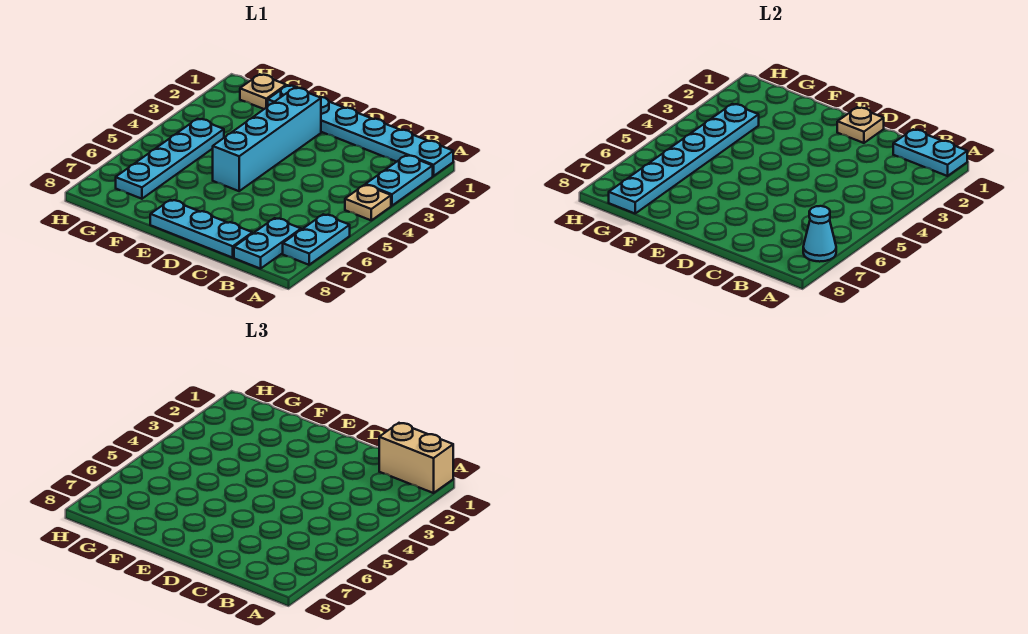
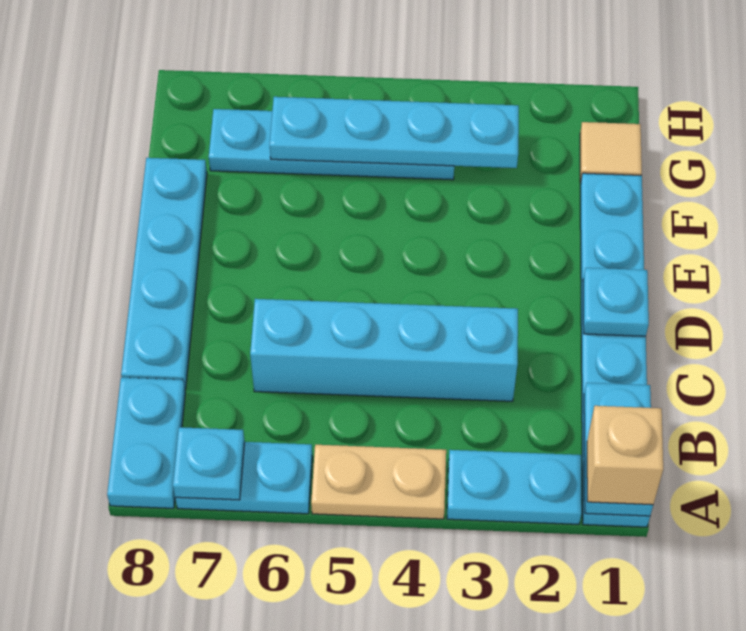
tan 1x2 brick [379,423,453,493] -> tan 1x1 brick [587,406,663,505]
tan 1x1 plate [345,185,391,220] -> tan 1x2 plate [311,445,446,519]
cyan 1x1 cone [803,206,836,262] -> cyan 1x1 plate [173,427,245,500]
cyan 1x2 plate [234,218,301,269] -> cyan 1x2 plate turned to [107,377,185,508]
cyan 1x3 plate [150,200,252,258] -> cyan 1x4 plate [121,158,207,389]
tan 1x1 plate [837,107,884,143] -> cyan 1x1 plate [583,268,649,336]
cyan 1x4 brick [213,88,321,191] -> cyan 1x4 brick moved to [250,299,518,401]
tan 1x1 plate [240,74,286,109] -> tan 1x1 tile [580,122,642,184]
cyan 1x6 plate [609,104,759,213] -> cyan 1x4 plate [270,97,519,168]

